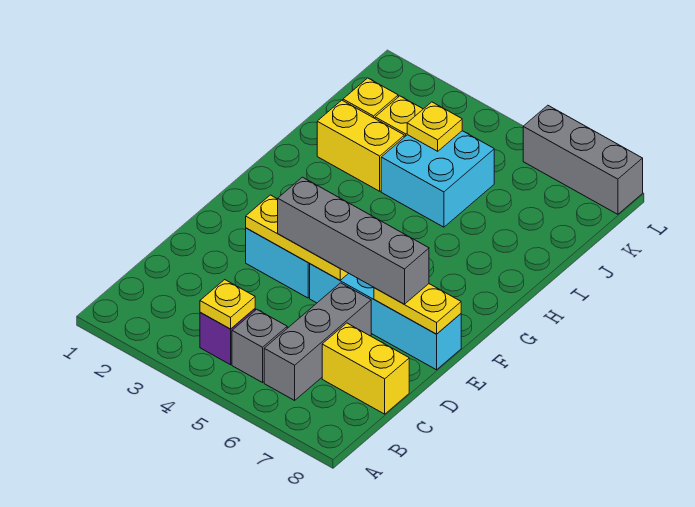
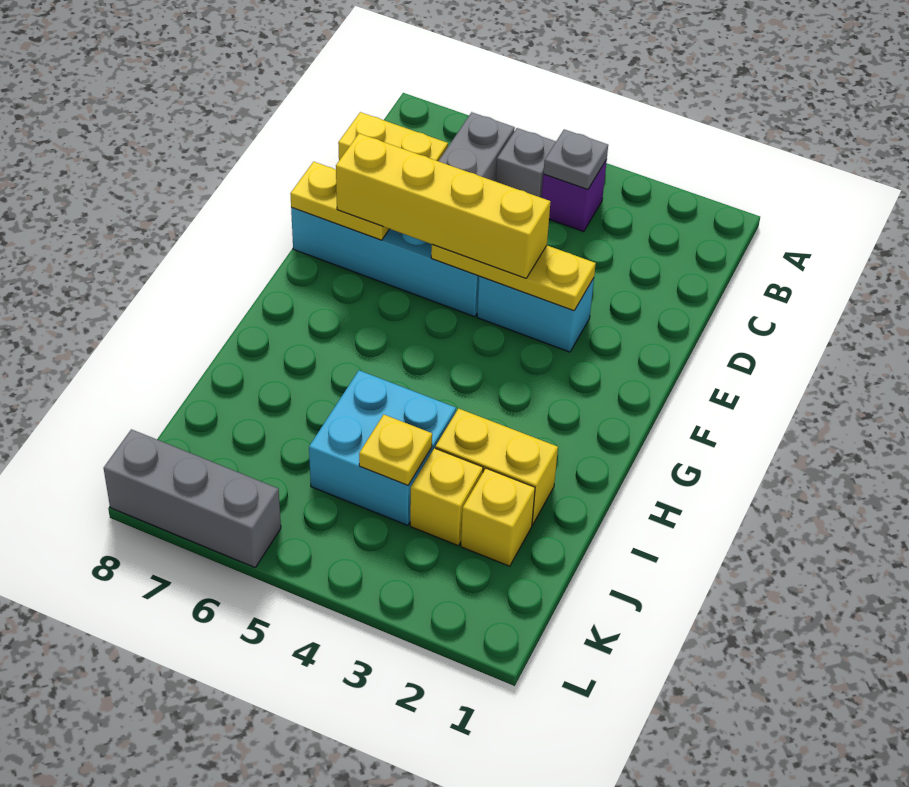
yellow 1x1 plate [200,280,255,329] -> grey 1x1 plate [543,129,608,189]
grey 1x4 brick [278,177,429,304] -> yellow 1x4 brick [336,133,551,278]

